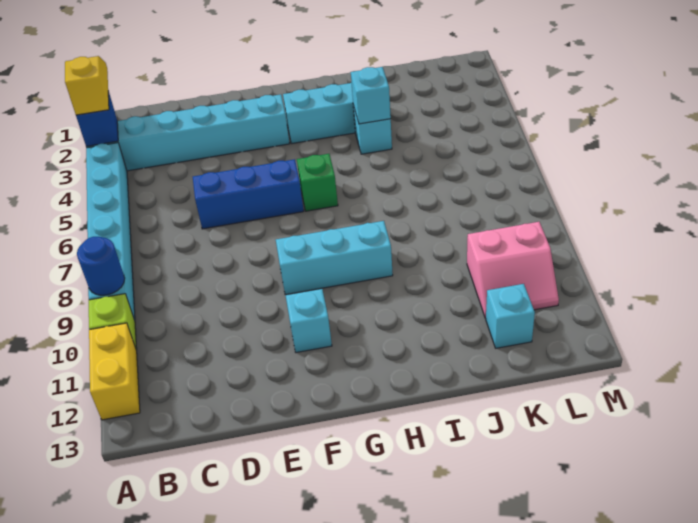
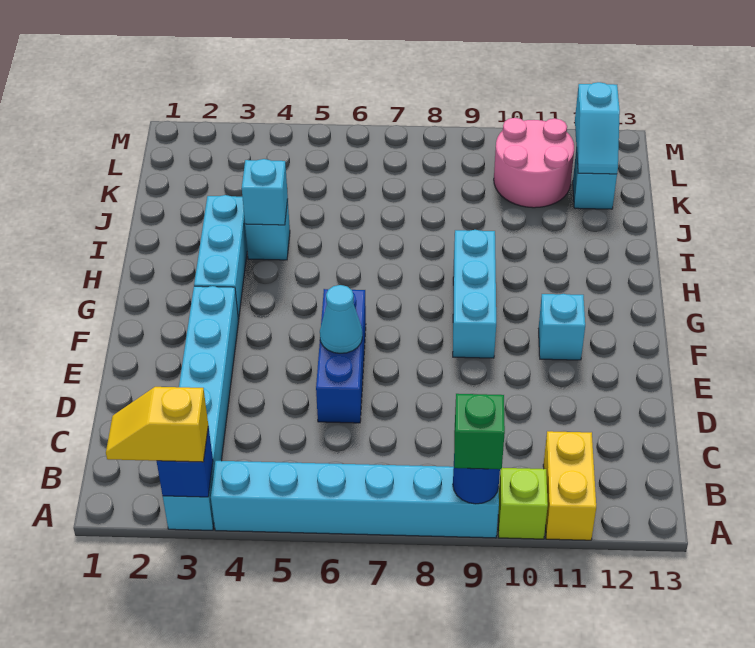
yellow 1x2 brick [89,323,140,420] -> yellow 1x2 brick turned to [543,431,596,540]
none -> cyan 1x1 cone [320,285,362,353]
green 1x1 brick [297,154,338,211] -> green 1x1 brick moved to [454,394,505,469]
pink 2x2 slope [467,222,559,318] -> pink 2x2 round brick [494,118,574,208]
none -> cyan 1x2 slope [575,82,620,174]

